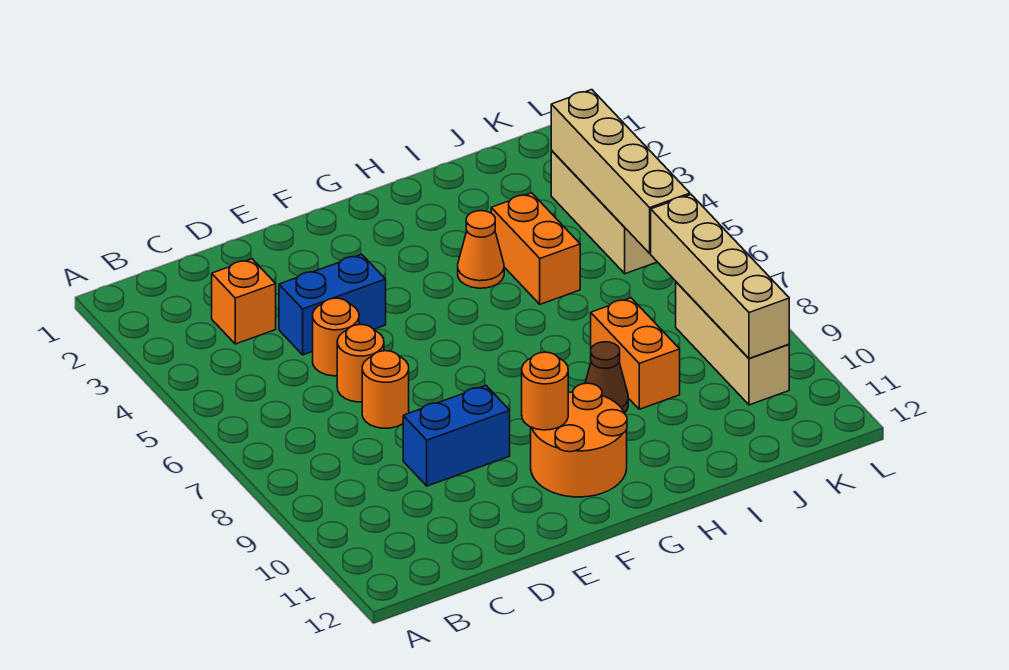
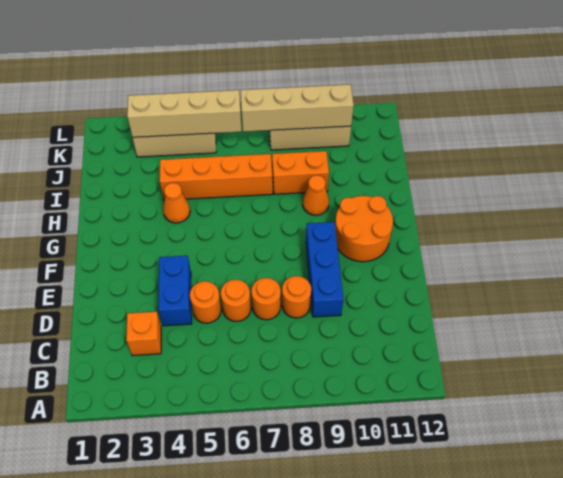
blue 1x2 brick [403,386,510,486] -> blue 1x3 brick [306,222,343,317]
orange 1x1 round brick [522,352,568,430] -> orange 1x1 round brick moved to [282,276,311,318]
brown 1x1 cone [585,342,628,413] -> orange 1x1 cone [303,175,329,215]
orange 1x2 brick [491,193,580,304] -> orange 1x4 brick [160,154,273,200]

